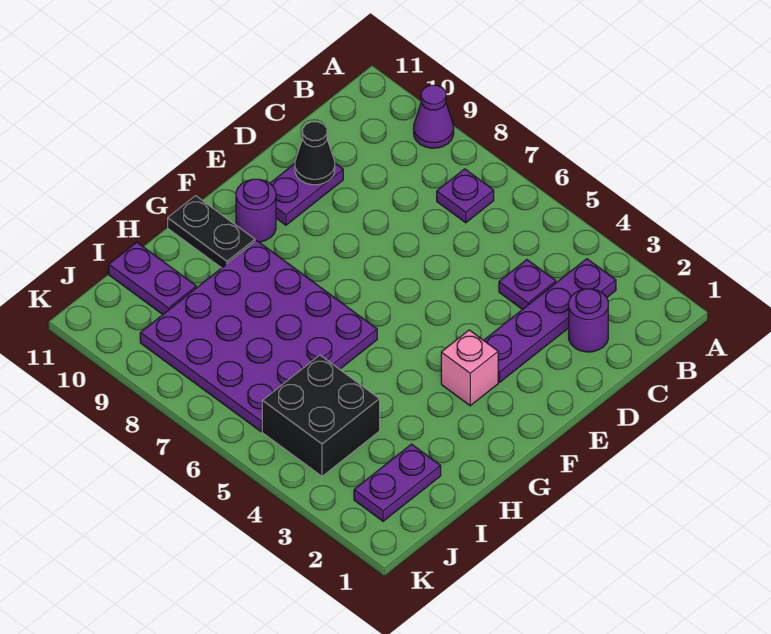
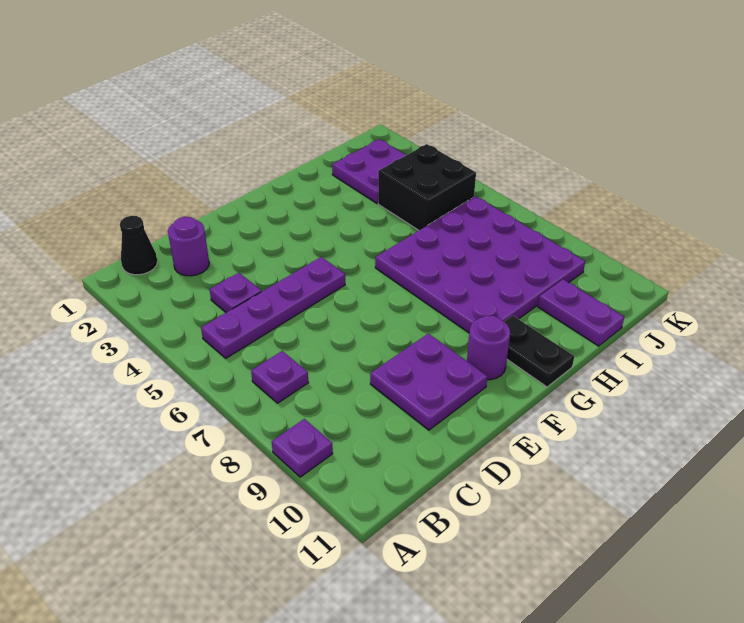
purple 1x1 cone [414,85,454,148] -> purple 1x1 plate [272,419,333,477]
purple 1x4 plate [484,259,616,382] -> purple 1x4 plate moved to [201,257,345,358]
purple 1x2 plate [270,164,343,225] -> purple 2x2 plate [370,334,488,430]
black 1x1 cone [295,122,335,185] -> black 1x1 cone moved to [120,216,158,275]
pink 1x1 brick [441,330,498,406] -> none
purple 1x2 plate [354,444,441,521] -> purple 2x2 plate [332,139,406,203]

